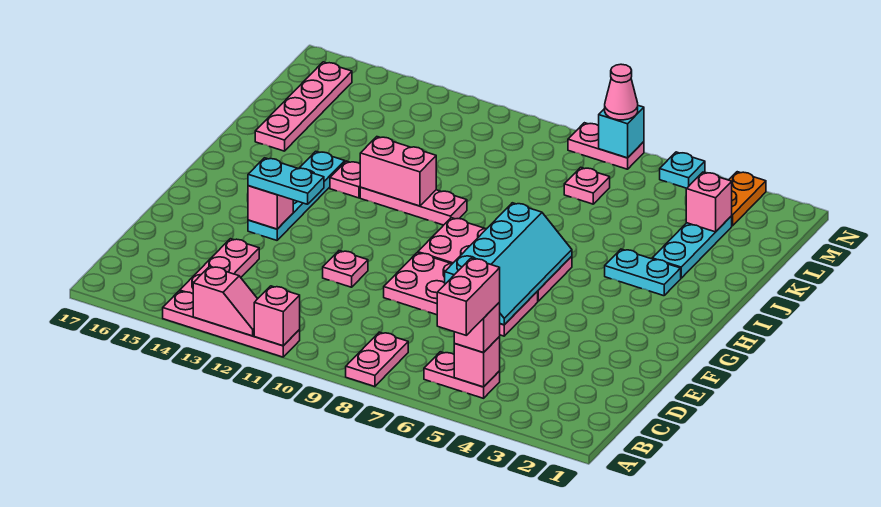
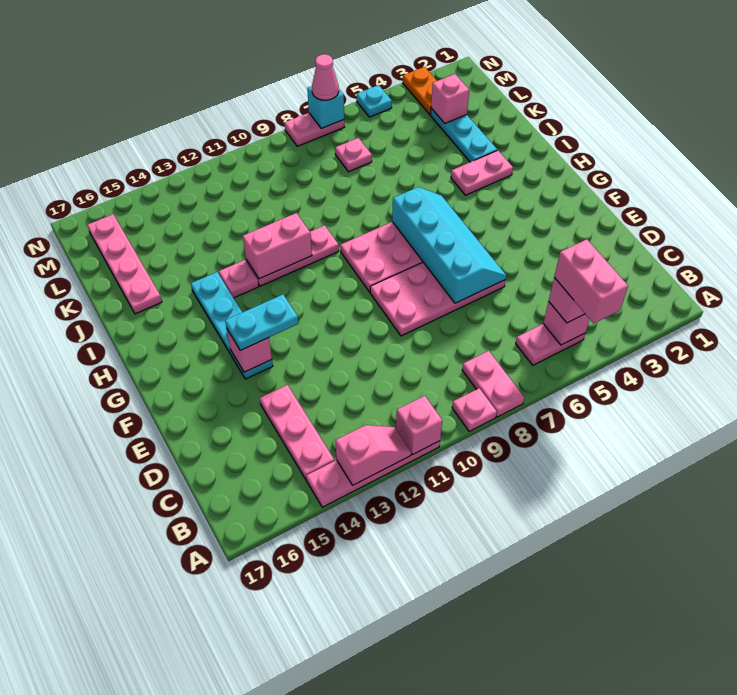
pink 1x1 plate [323,251,368,287] -> pink 1x1 plate moved to [452,388,497,431]
cyan 1x2 plate [605,249,681,296] -> pink 1x2 plate [451,150,513,195]

